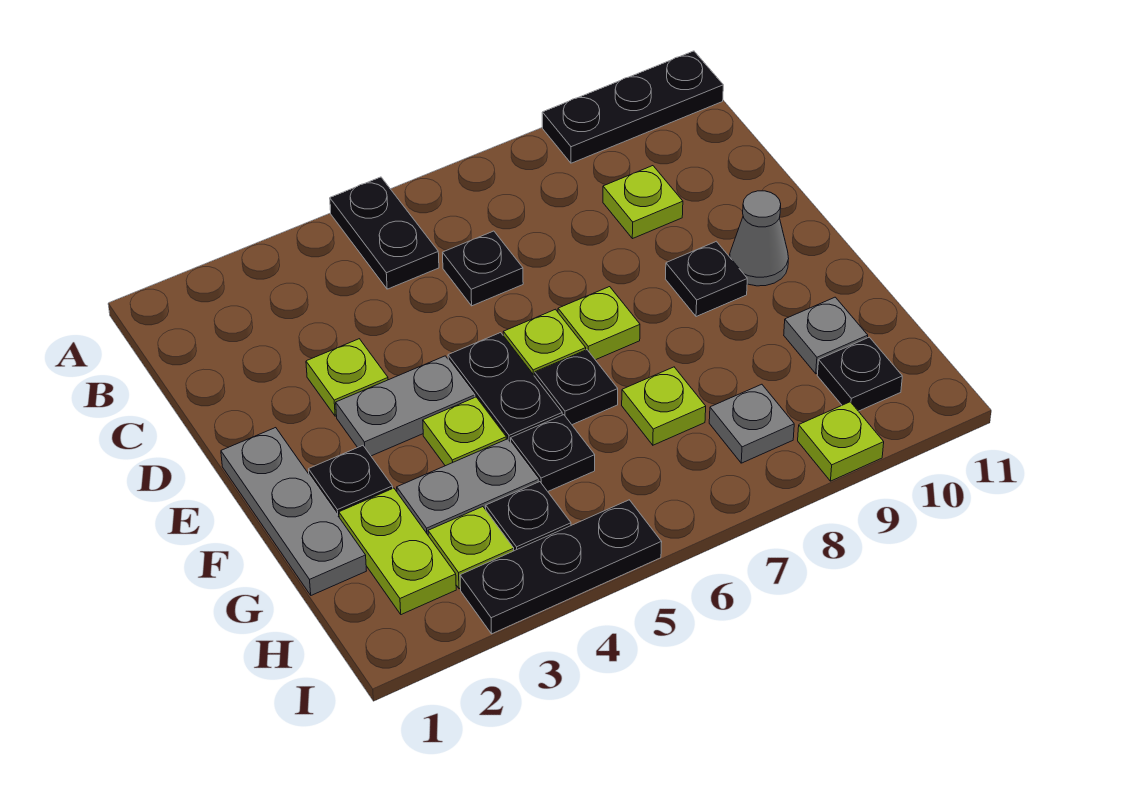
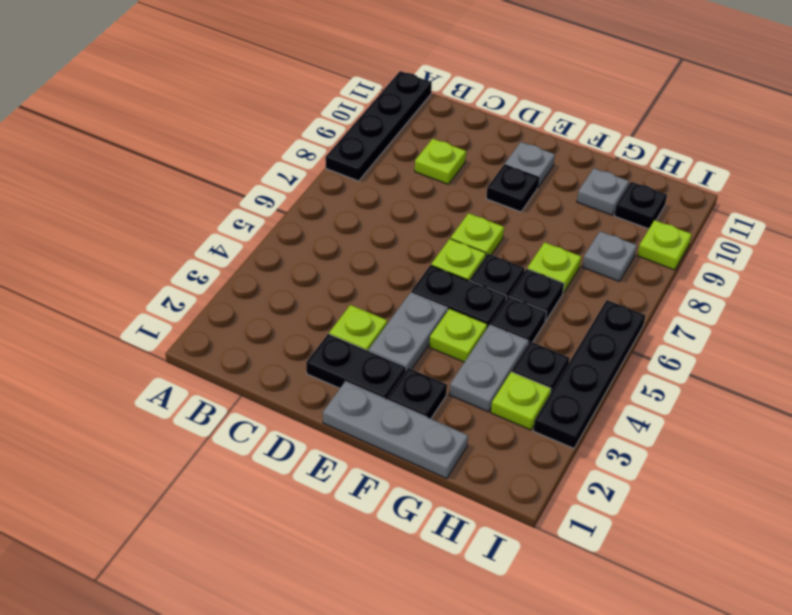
black 1x2 plate [330,177,439,289] -> black 1x2 plate moved to [306,334,406,399]
black 1x3 plate [542,51,723,163] -> black 1x4 plate [325,71,432,181]
black 1x1 plate [443,231,523,306] -> black 1x1 plate moved to [509,269,564,321]
grey 1x1 cone [730,191,789,286] -> grey 1x1 plate [505,142,555,188]
lime 1x2 plate [339,488,456,615] -> none
black 1x3 plate [460,500,662,634] -> black 1x4 plate [533,300,646,448]

